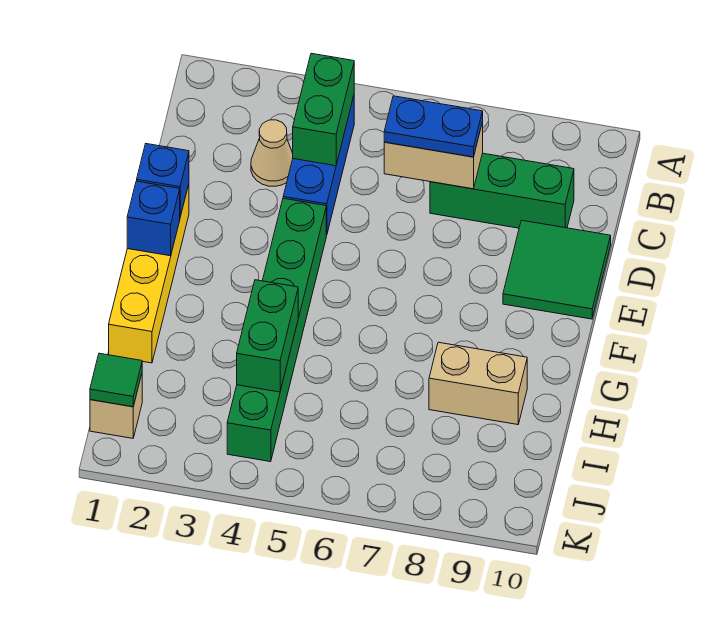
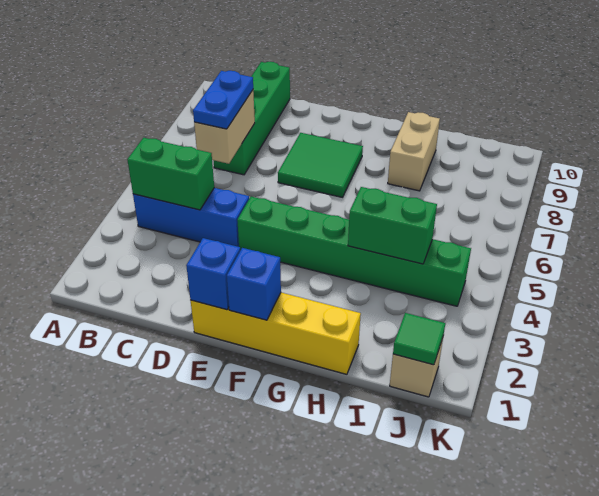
tan 1x1 cone [251,120,293,186] -> none
green 1x3 brick [430,153,574,228] -> green 1x4 brick [213,62,290,175]
green 2x2 tile [503,220,611,319] -> green 2x2 tile moved to [278,133,363,197]

